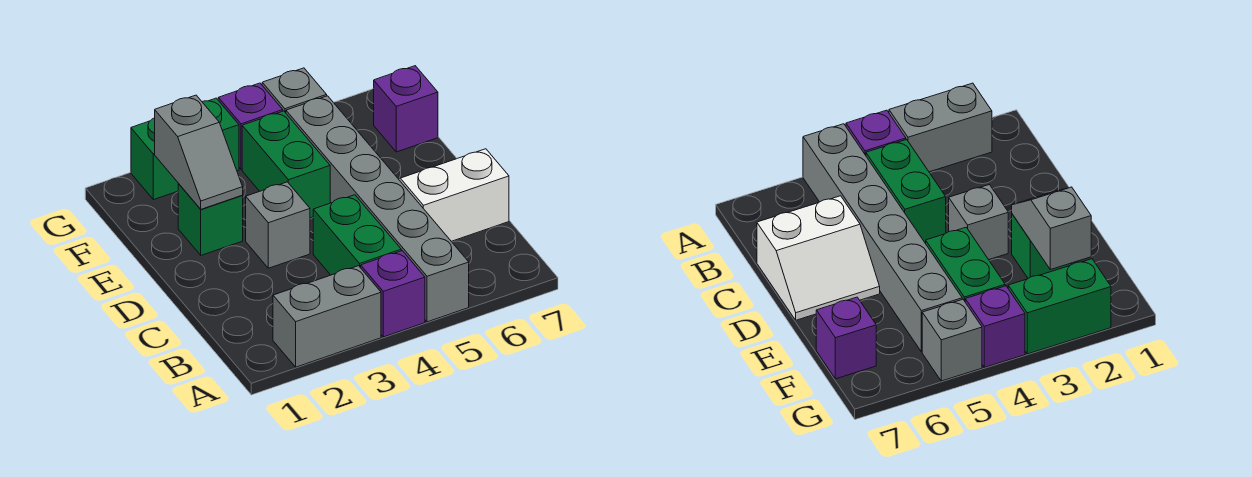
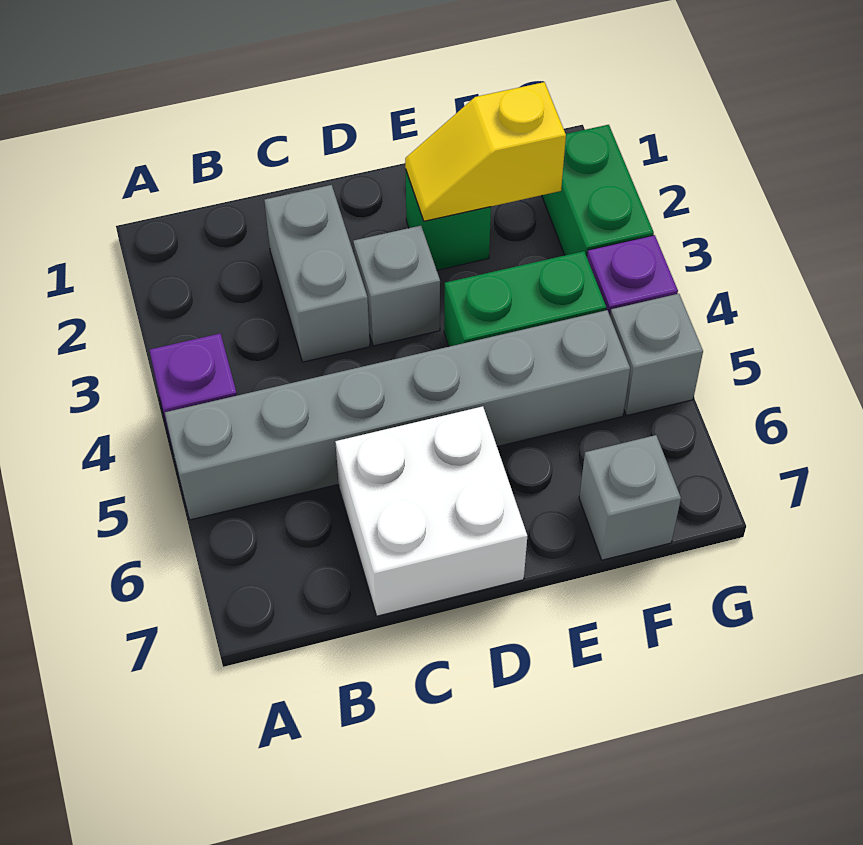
grey 1x2 brick [273,266,381,367] -> grey 1x2 brick moved to [264,185,370,362]
green 1x2 brick [313,195,401,275] -> none
white 2x2 slope [399,149,509,241] -> white 2x2 brick [335,406,527,616]
grey 1x2 slope [155,95,243,209] -> yellow 1x2 slope [405,82,566,221]
purple 1x1 brick [374,66,438,152] -> grey 1x1 brick [579,435,681,560]

